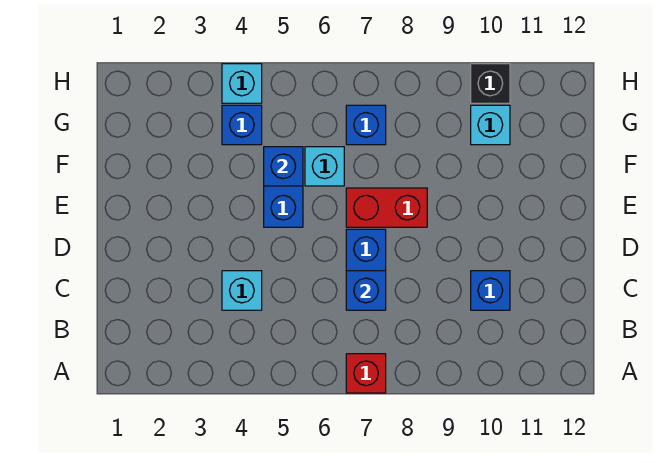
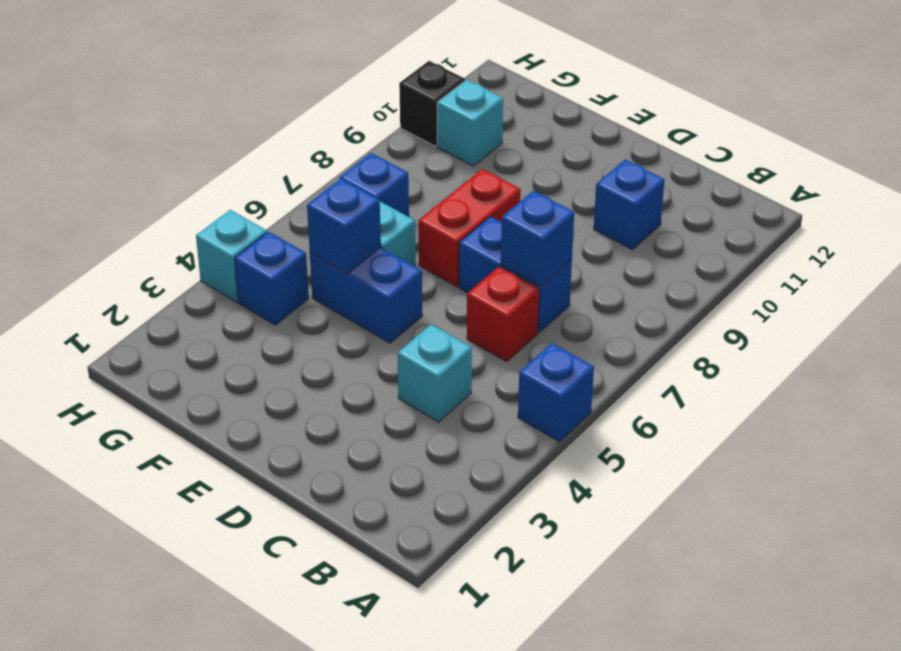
none -> blue 1x1 brick [518,343,594,442]
red 1x1 brick [346,354,386,393] -> red 1x1 brick moved to [467,267,539,362]

